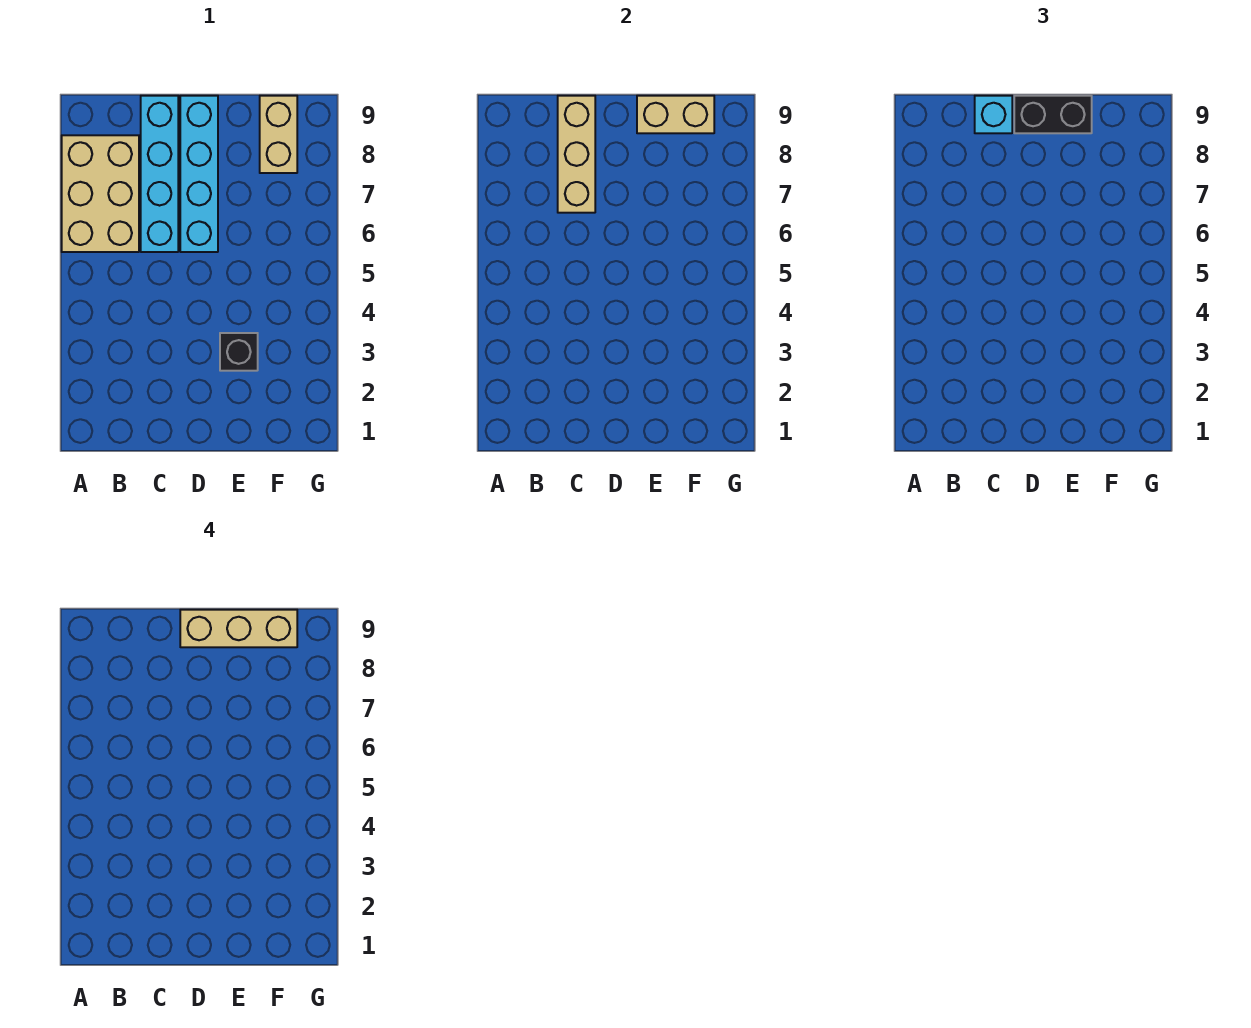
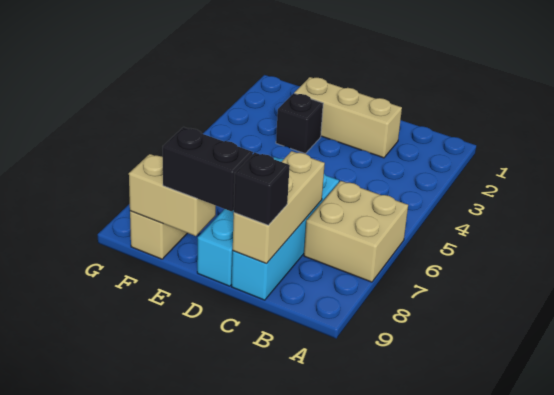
tan 2x3 brick [62,135,139,252] -> tan 2x2 brick [304,181,408,282]
cyan 1x1 brick [975,96,1012,133] -> black 1x1 brick [234,153,290,225]
tan 1x3 brick [180,610,297,647] -> tan 1x3 brick moved to [294,77,402,158]

